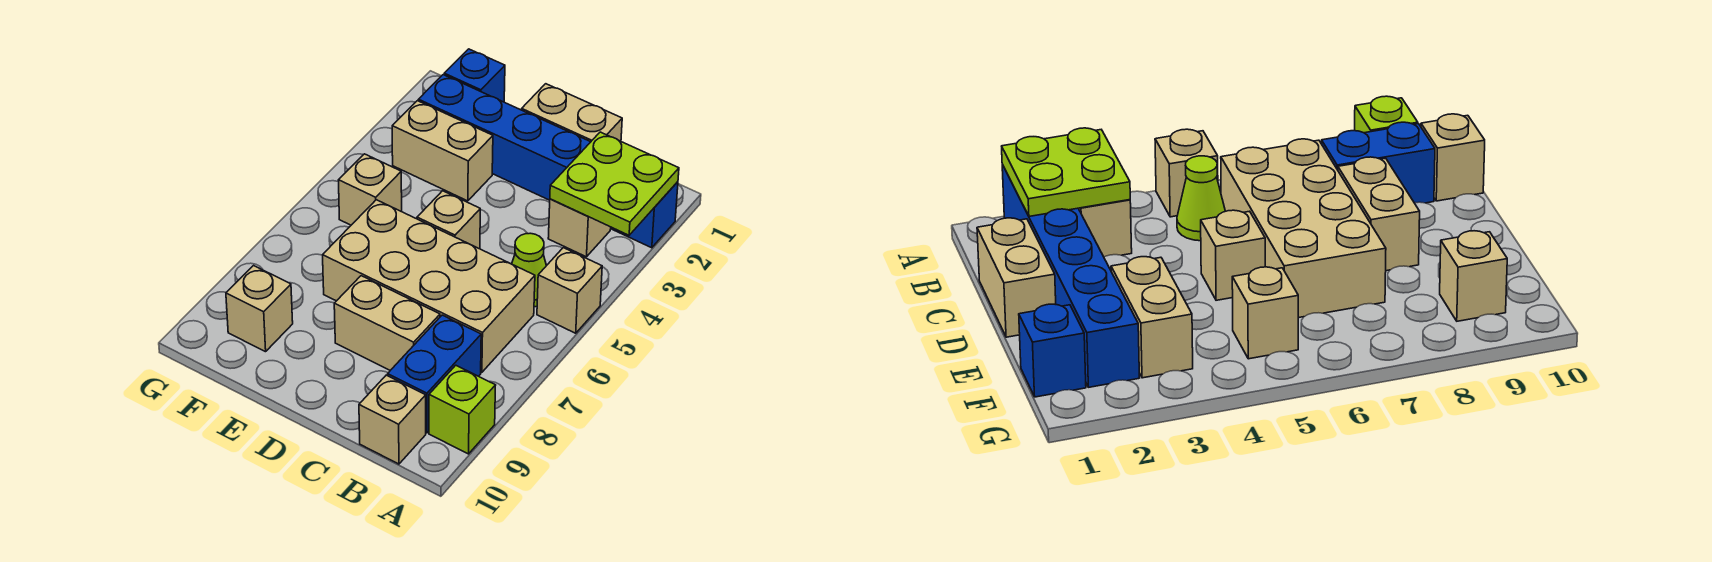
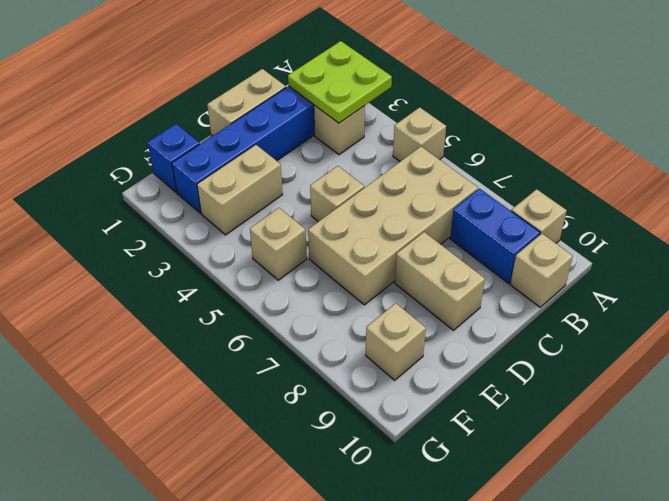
lime 1x1 brick [429,365,496,454] -> tan 1x1 brick [511,189,567,243]
lime 1x1 cone [512,233,546,307] -> none
tan 1x2 brick [334,276,440,370] -> tan 1x2 brick turned to [395,232,485,330]

